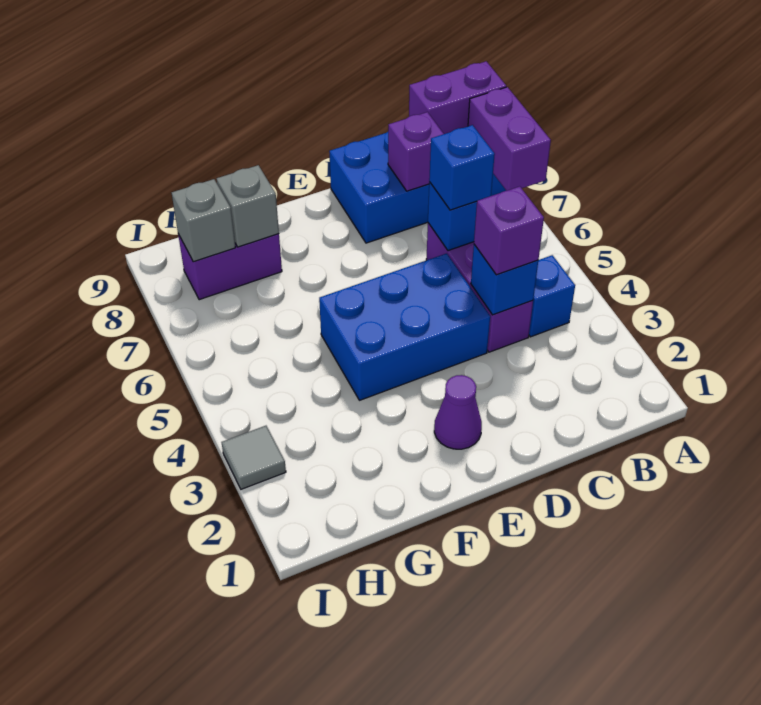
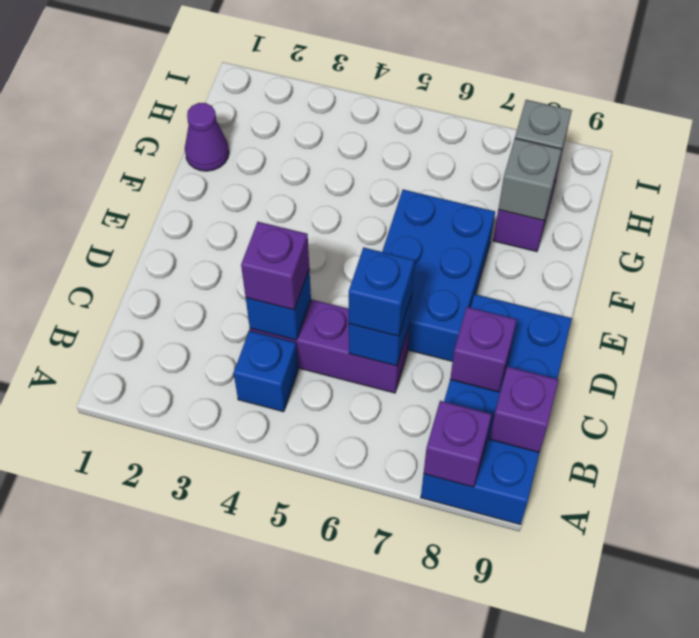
purple 1x2 brick [468,87,551,191] -> purple 1x1 brick [424,401,492,487]
purple 1x2 brick [409,61,506,134] -> purple 1x1 brick [489,367,558,452]
blue 2x3 brick [319,253,490,400] -> blue 2x3 brick moved to [382,190,495,361]
purple 1x1 cone [434,375,482,449] -> purple 1x1 cone moved to [185,103,229,171]
grey 1x1 tile [221,426,286,489] -> none

